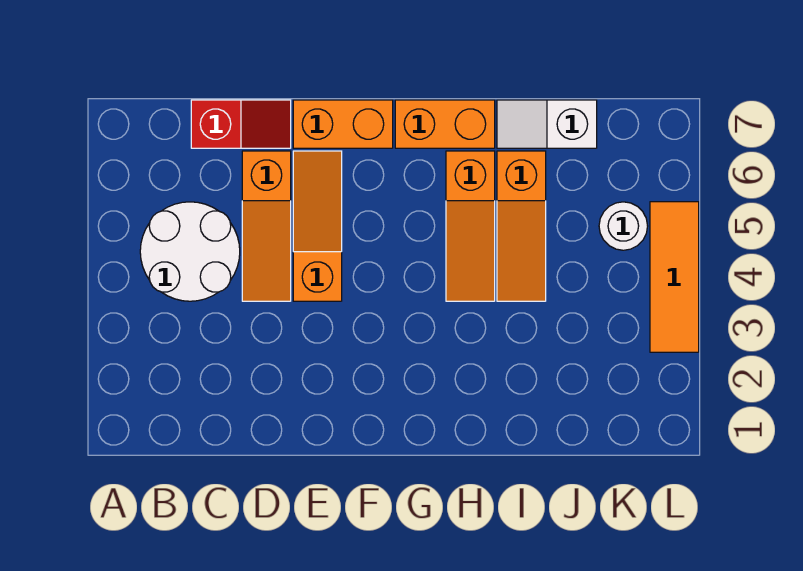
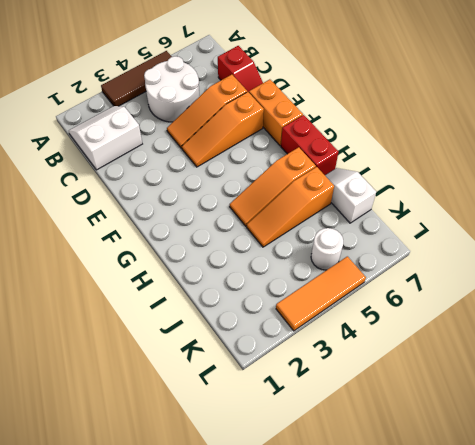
none -> brown 1x3 tile [101,51,172,106]
none -> white 2x2 slope [69,106,142,170]
orange 1x3 slope [293,151,342,301] -> orange 1x3 slope turned to [182,92,264,167]
orange 1x2 brick [395,100,495,148] -> red 1x2 brick [281,115,338,175]

